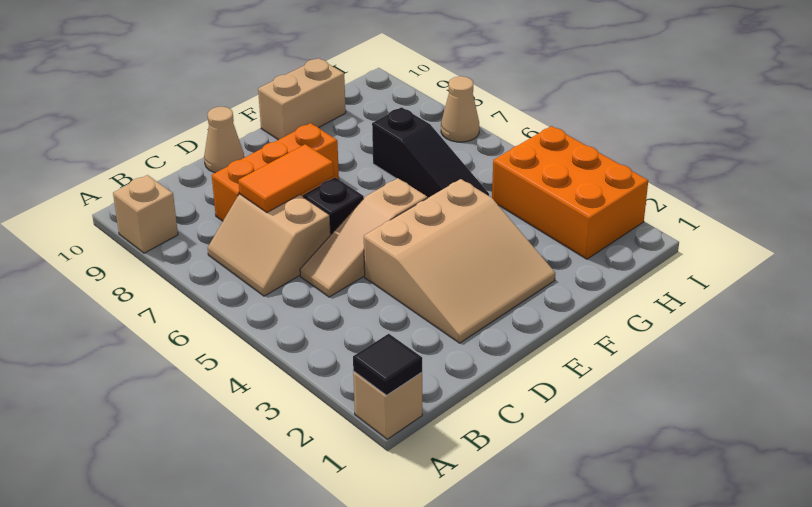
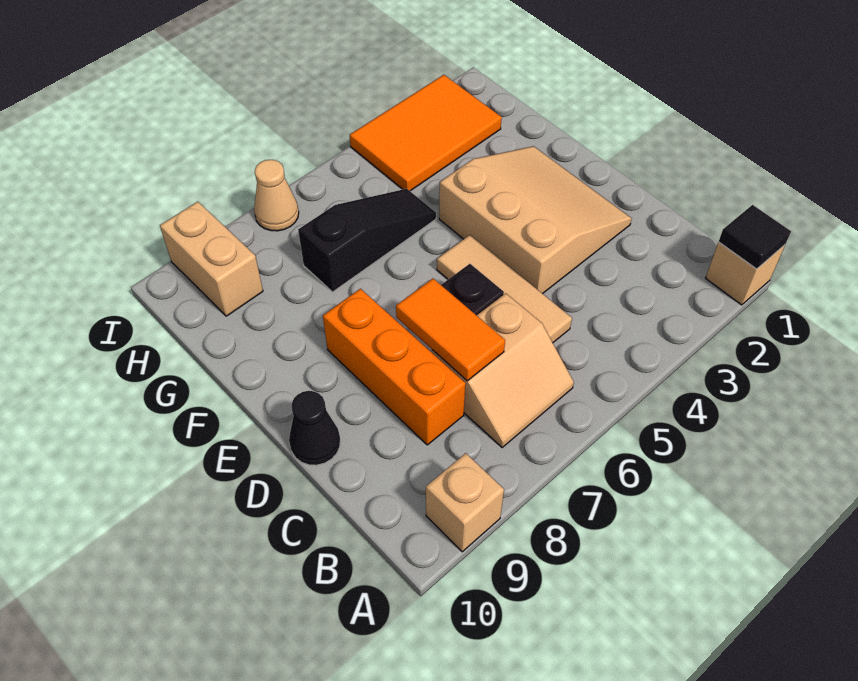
tan 1x3 slope [300,178,427,297] -> tan 1x3 tile [437,235,572,343]
tan 1x1 cone [204,107,244,173] -> black 1x1 cone [289,391,340,465]
tan 1x2 brick [258,58,346,140] -> tan 1x2 brick moved to [160,202,263,316]
orange 2x3 brick [492,126,648,259] -> orange 2x3 tile [350,75,502,191]

